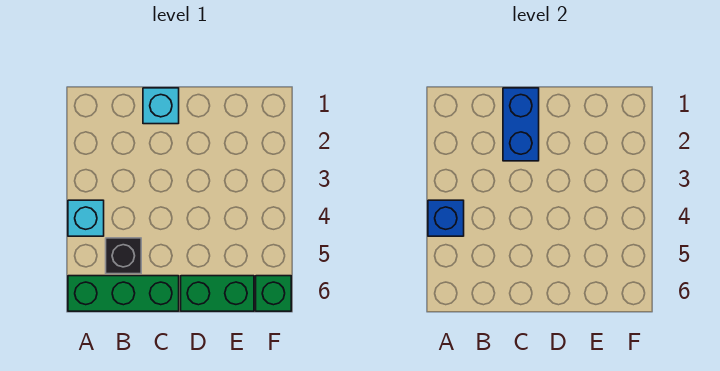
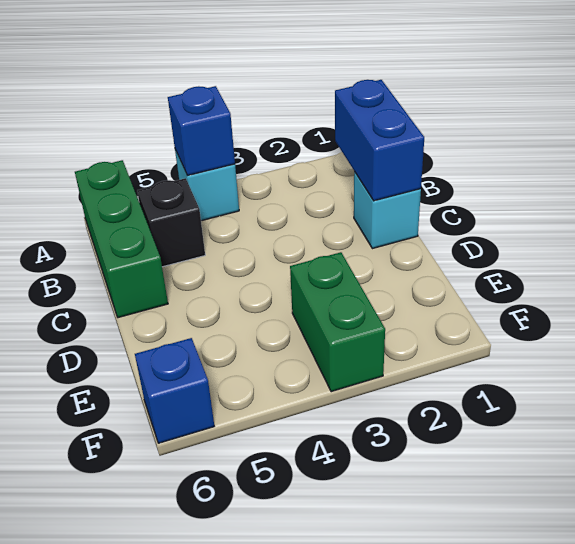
blue 1x2 brick [503,88,539,161] -> blue 1x2 brick turned to [335,80,424,201]
green 1x2 brick [181,276,254,311] -> green 1x2 brick moved to [290,252,385,392]
green 1x1 brick [256,276,291,311] -> blue 1x1 brick [135,338,214,443]

